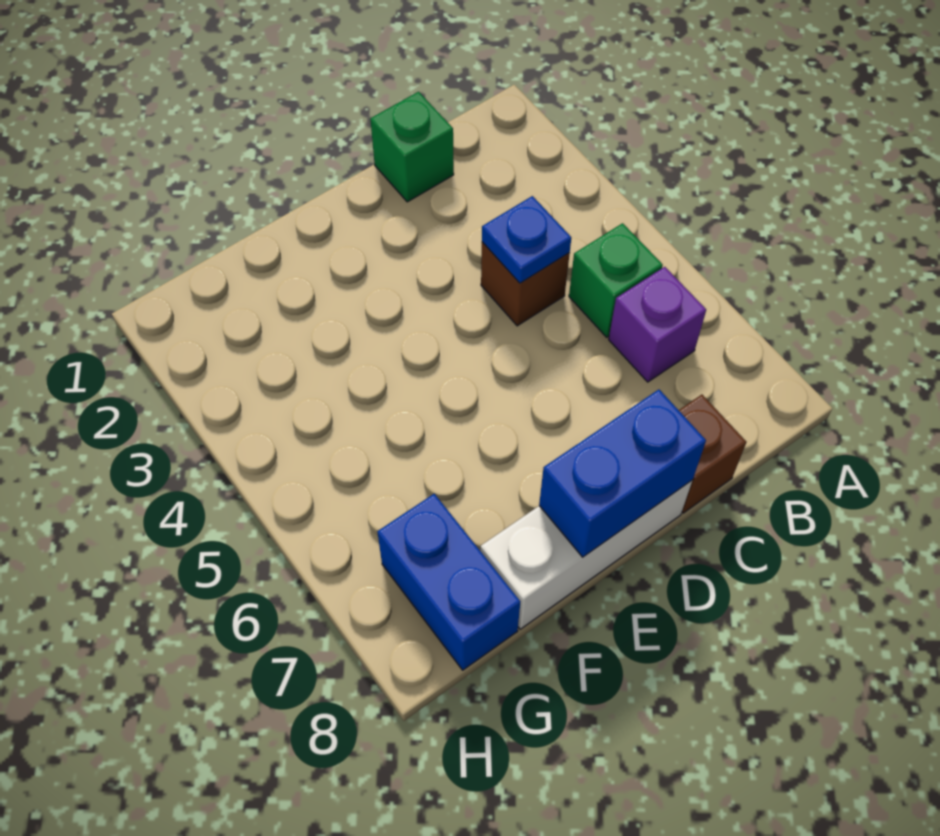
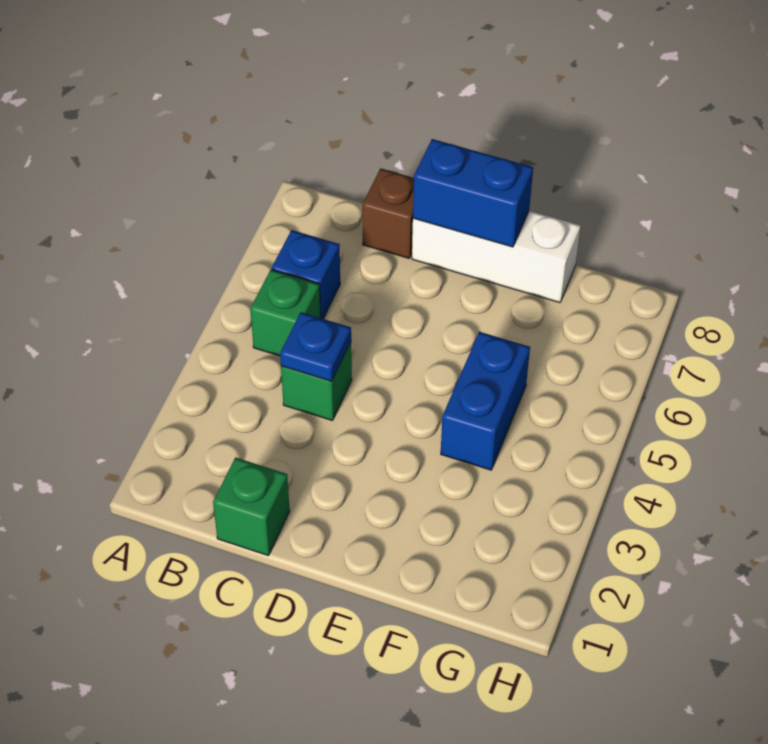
purple 1x1 brick [609,267,706,382] -> blue 1x1 brick [272,230,340,319]
brown 1x1 brick [481,242,570,326] -> green 1x1 brick [281,342,352,421]
blue 1x2 brick [377,494,520,670] -> blue 1x2 brick moved to [441,332,530,470]

